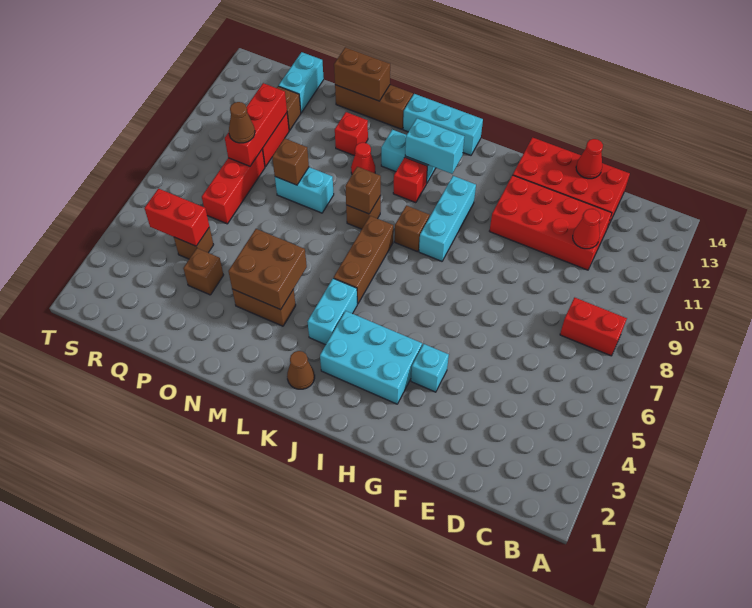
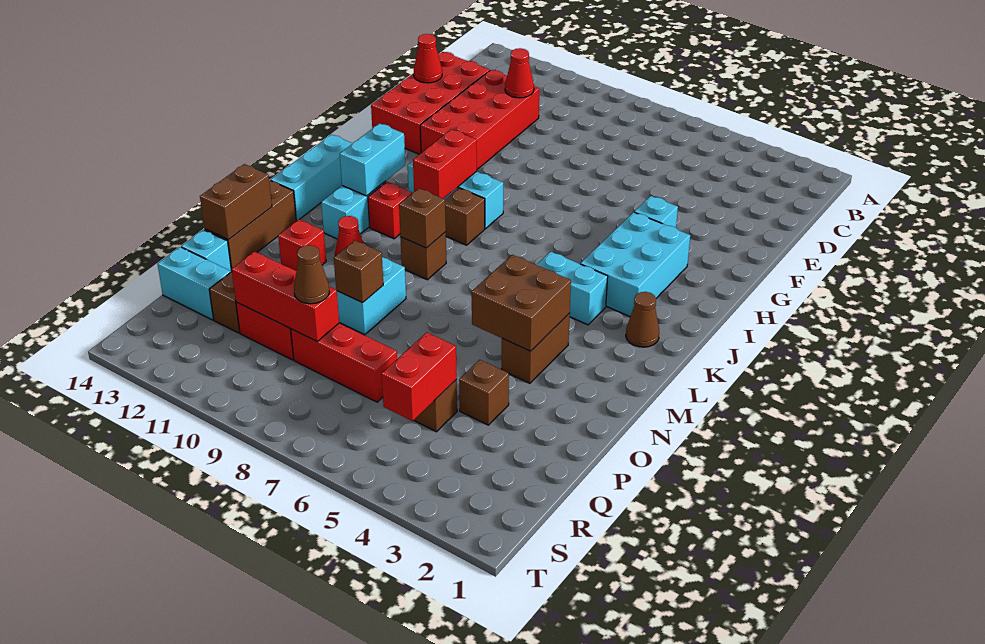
red 1x2 brick [560,297,627,356] -> red 1x2 brick moved to [413,129,477,199]
brown 1x3 brick [334,216,393,304] -> none
none -> cyan 1x1 brick [181,230,232,272]

